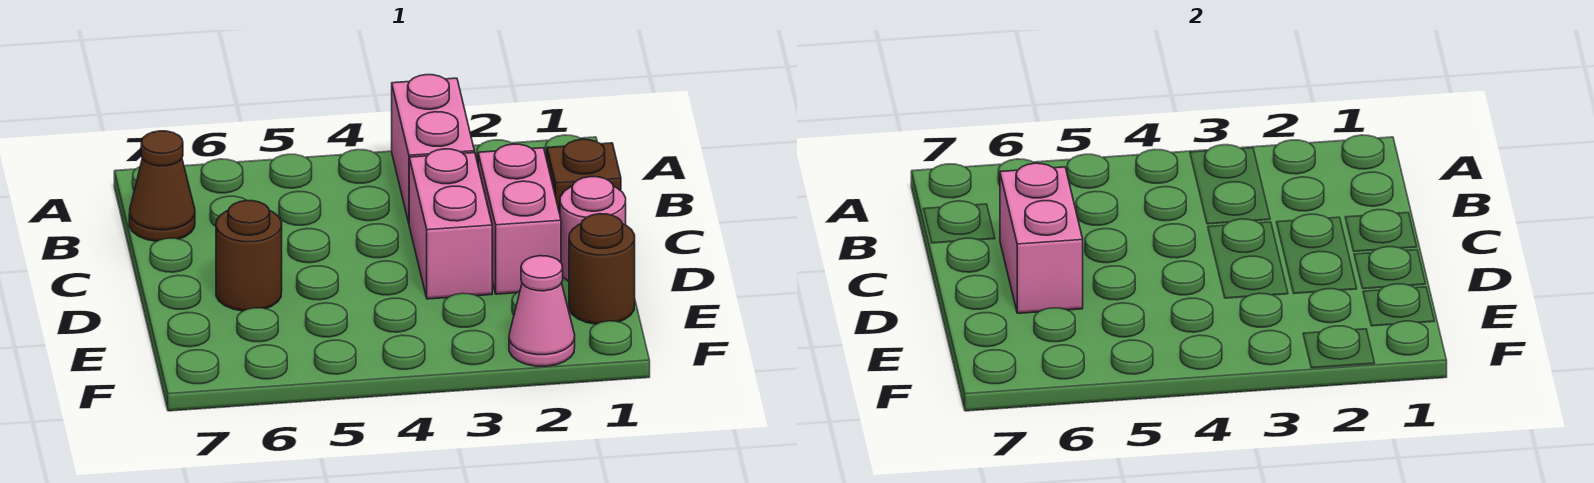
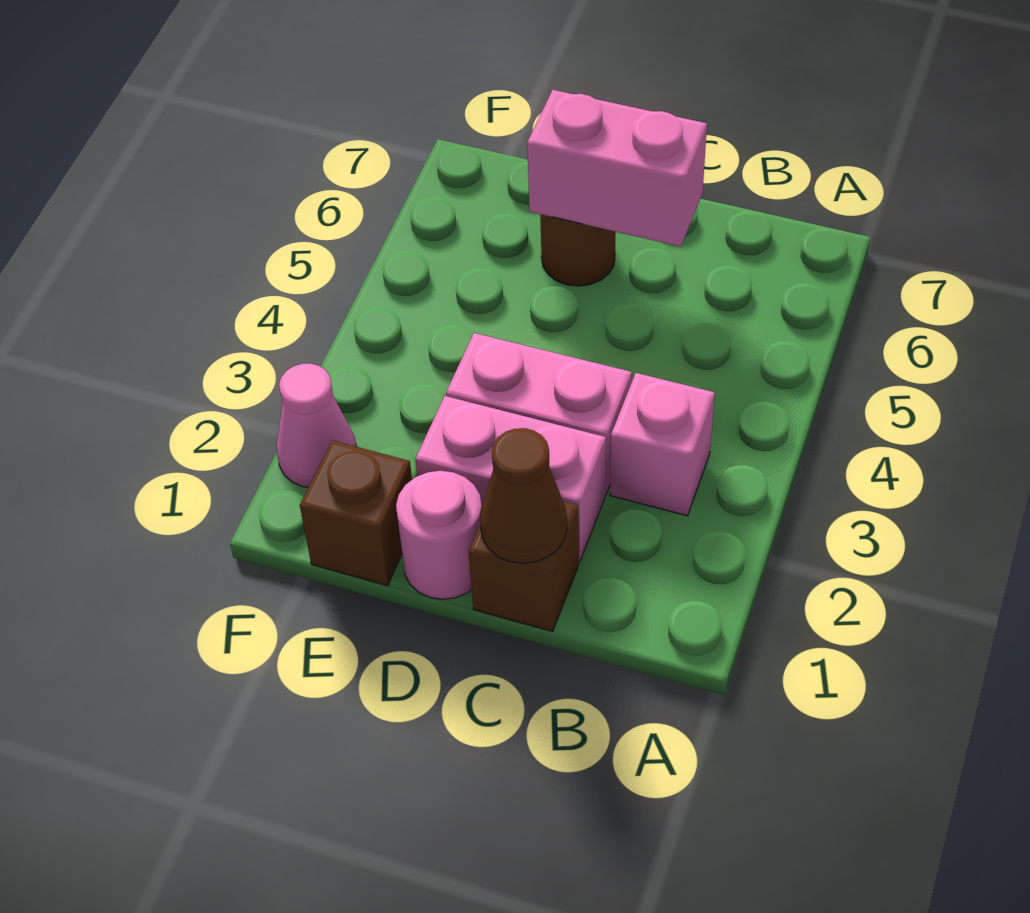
pink 1x2 brick [392,75,474,223] -> pink 1x1 brick [610,373,715,516]
brown 1x1 cone [129,131,195,241] -> brown 1x1 cone moved to [480,428,567,563]
brown 1x1 round brick [569,214,635,324] -> brown 1x1 brick [300,440,412,586]

